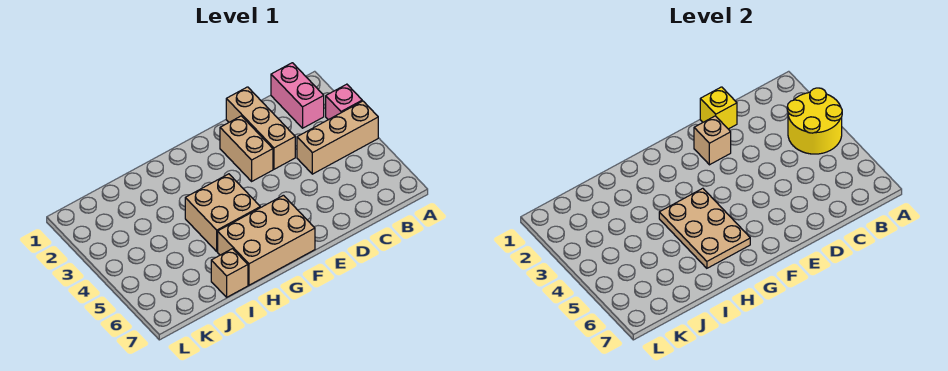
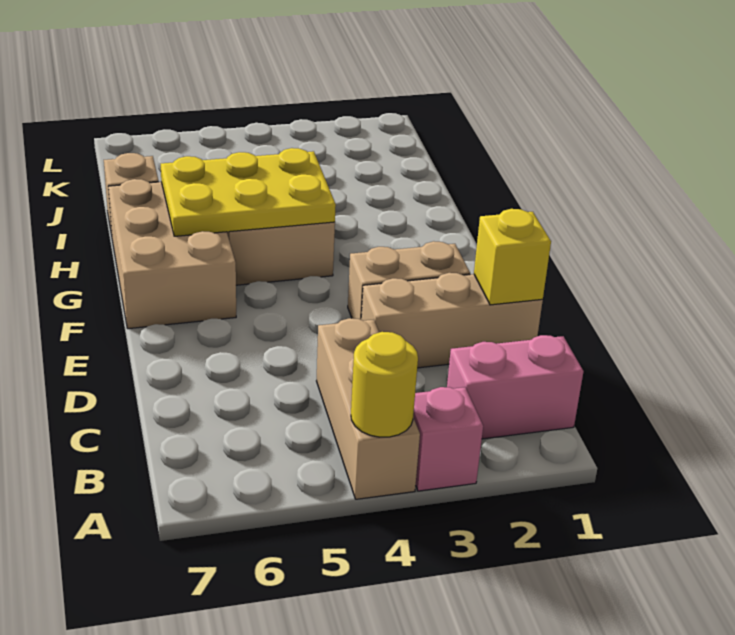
yellow 2x2 round brick [787,88,842,154] -> yellow 1x1 round brick [351,332,418,437]
tan 1x1 brick [694,116,731,165] -> none
tan 2x3 plate [659,188,750,268] -> yellow 2x3 plate [161,148,336,236]

